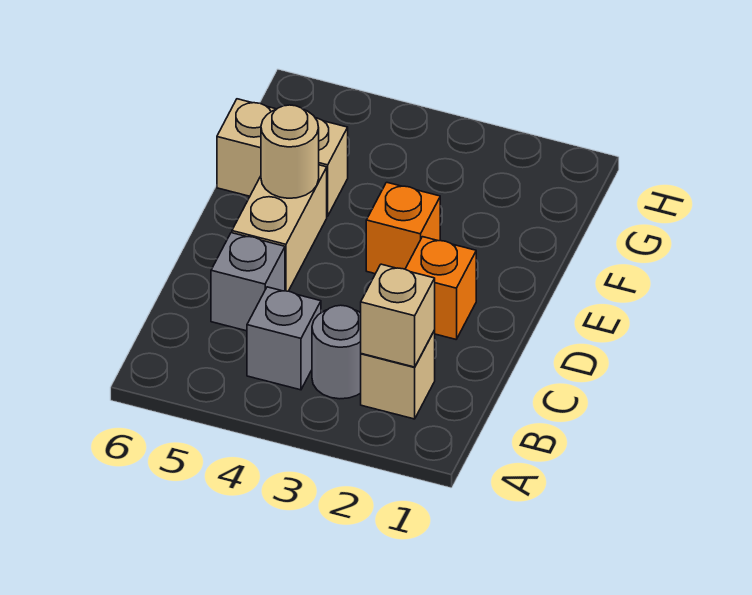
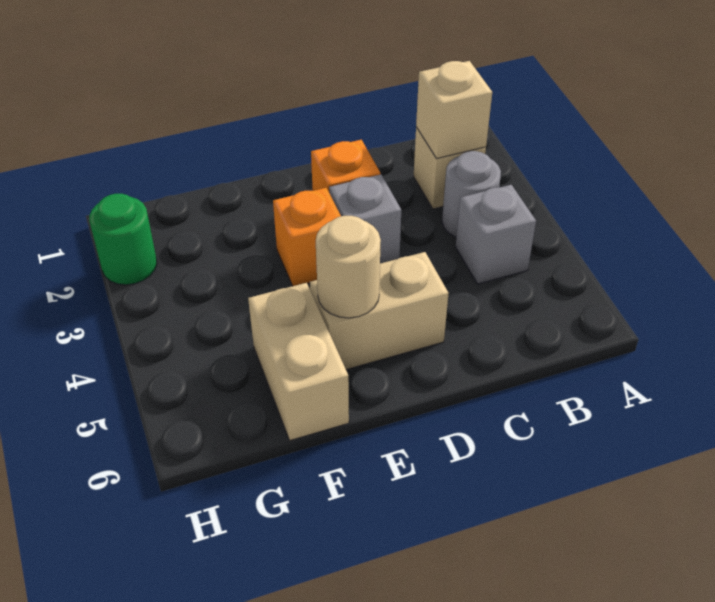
grey 1x1 brick [211,233,285,331] -> grey 1x1 brick moved to [329,174,401,263]
none -> green 1x1 round brick [89,194,157,285]

